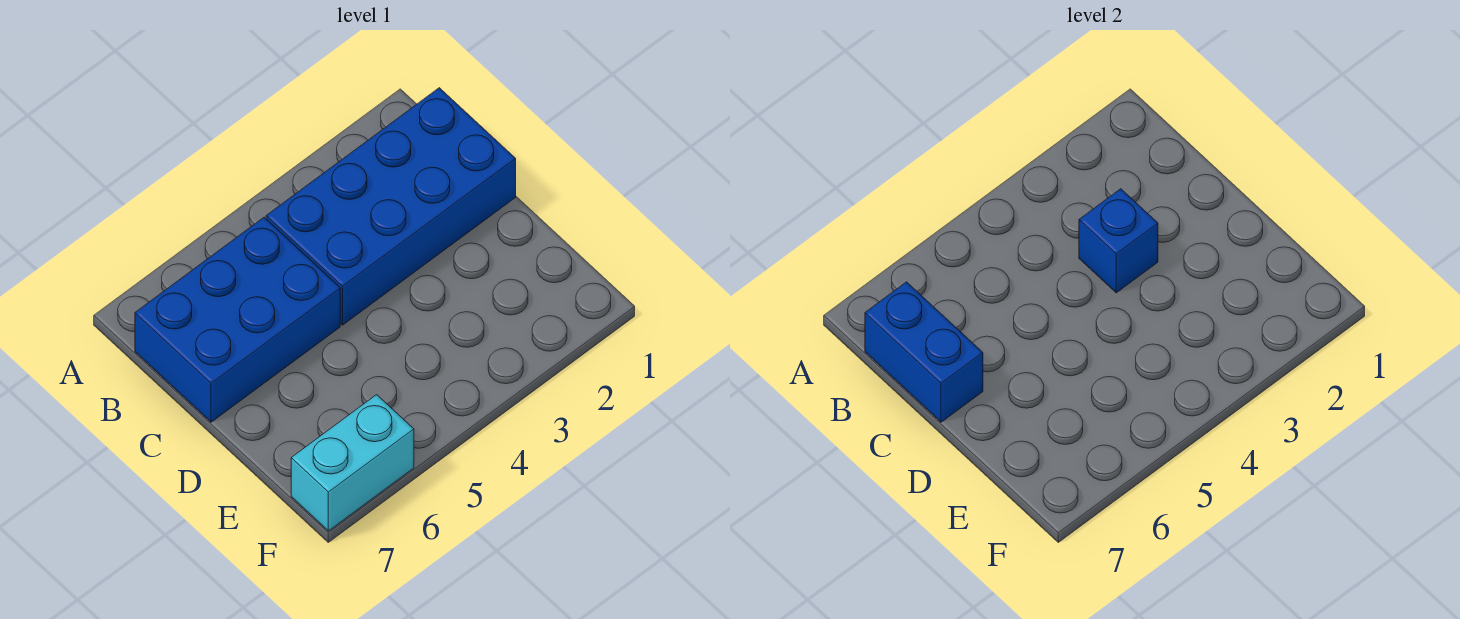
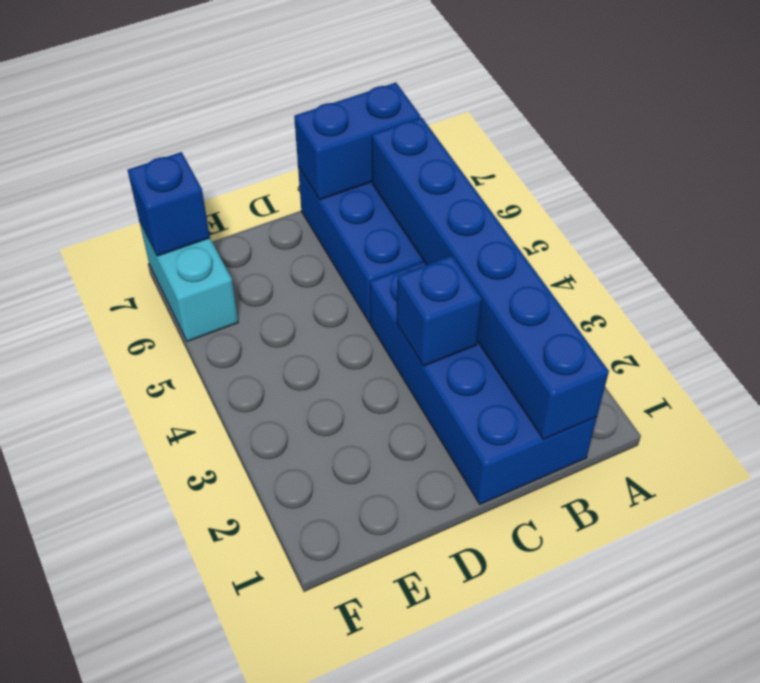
none -> blue 1x6 brick [372,118,609,439]
none -> blue 1x1 brick [128,152,210,256]

